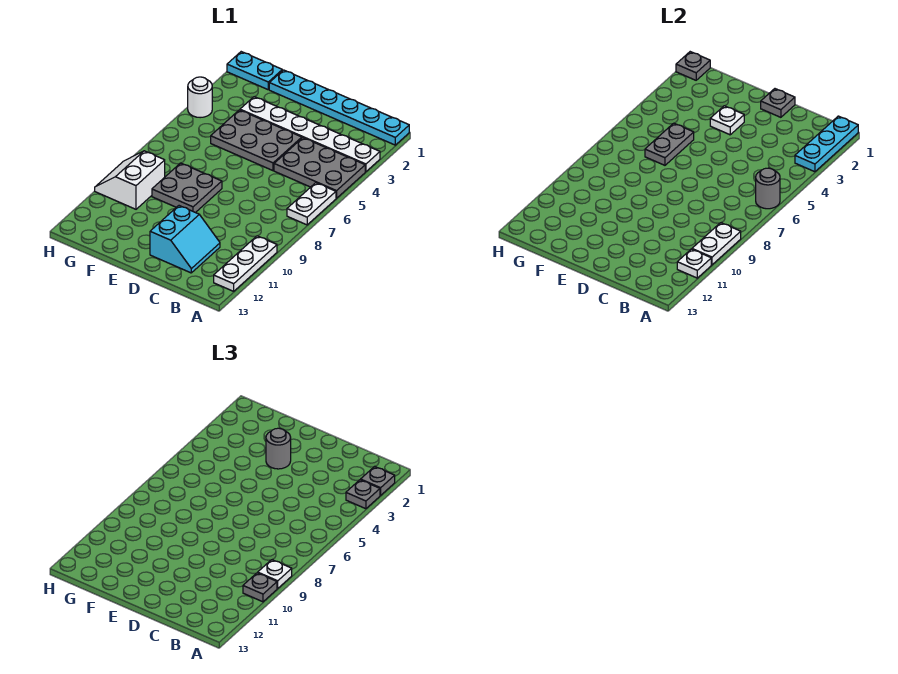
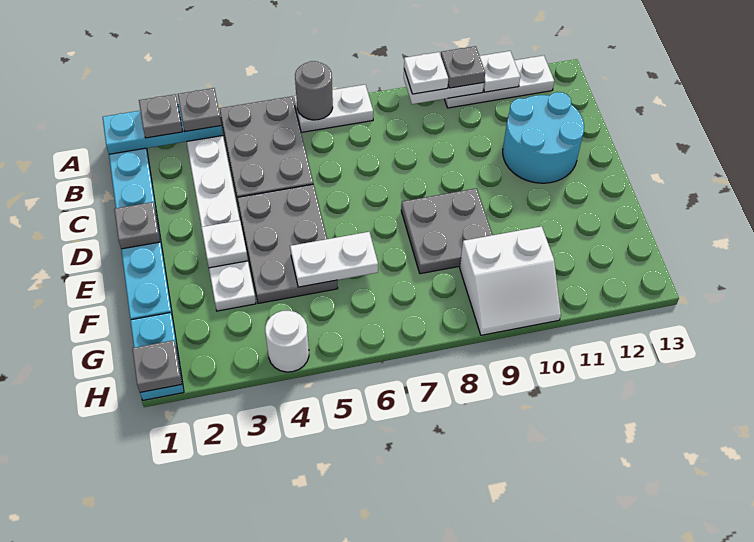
cyan 2x2 slope [150,206,220,273] -> cyan 2x2 round brick [503,92,584,183]
grey 1x1 round brick [266,428,291,469] -> none
grey 1x2 plate [645,123,694,165] -> white 1x2 plate [290,232,378,287]

